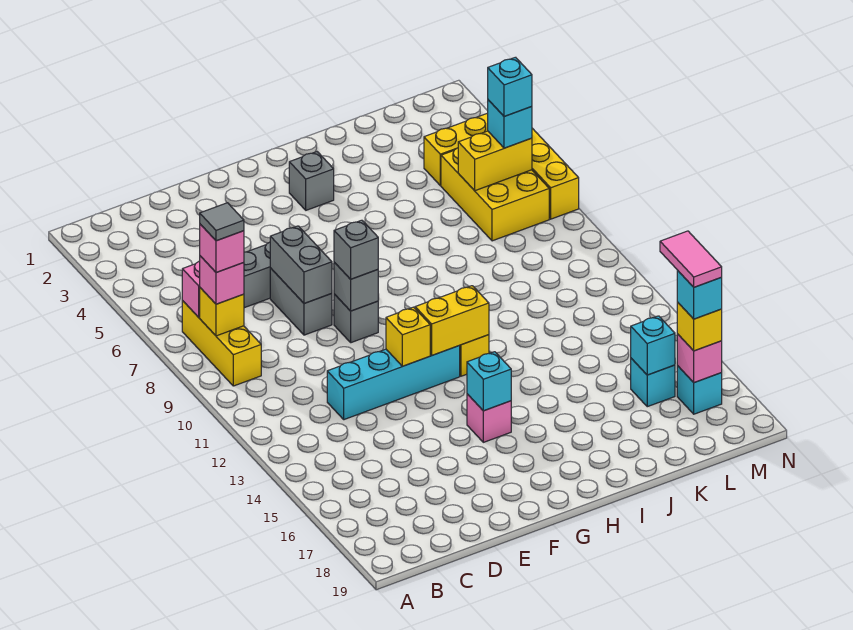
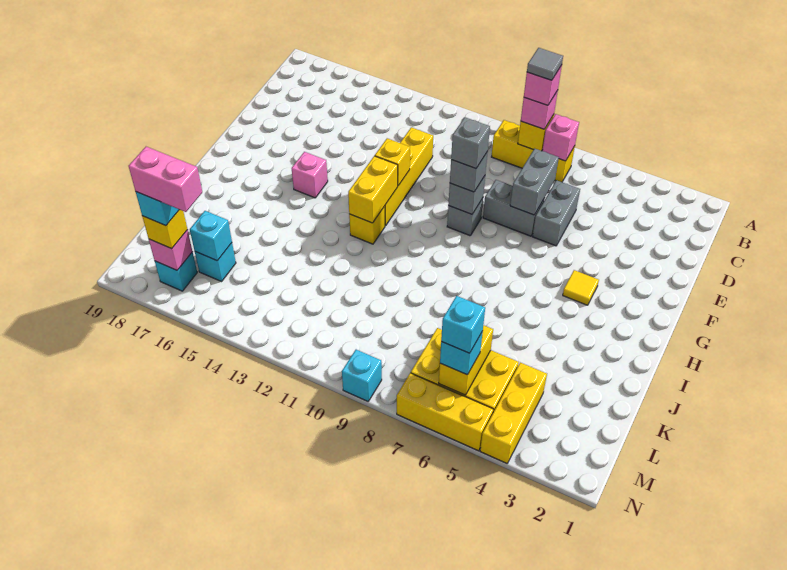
cyan 1x4 brick [327,346,460,420] -> yellow 1x4 brick [385,127,433,226]
grey 1x2 brick [270,226,332,303] -> grey 1x2 brick turned to [510,149,559,215]
none -> yellow 1x1 tile [563,270,599,305]
cyan 1x1 brick [467,352,511,411] -> cyan 1x1 brick moved to [342,350,382,401]
grey 1x1 brick [289,152,334,210] -> grey 1x1 brick moved to [451,117,490,169]
pink 1x2 tile [660,231,722,287] -> pink 1x2 brick [129,147,202,212]

